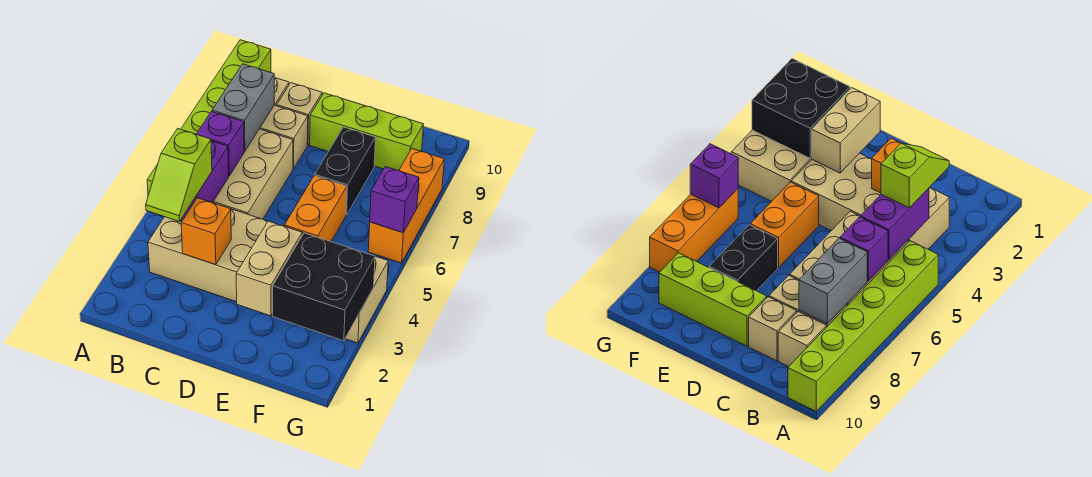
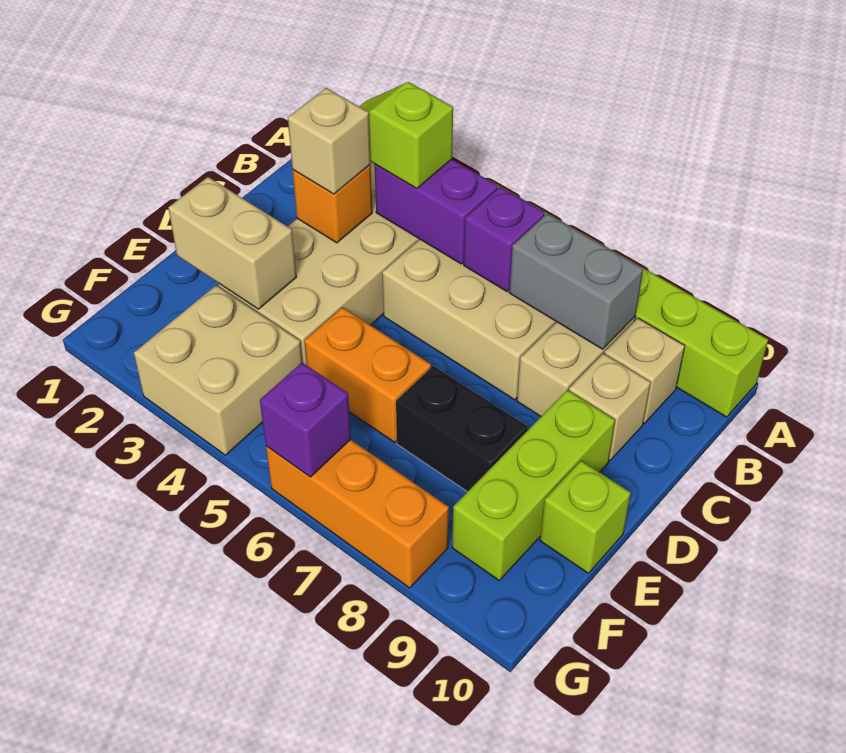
none -> tan 1x1 brick [288,88,371,194]
none -> lime 1x1 brick [540,461,631,573]
black 2x2 brick [273,233,375,341] -> none

